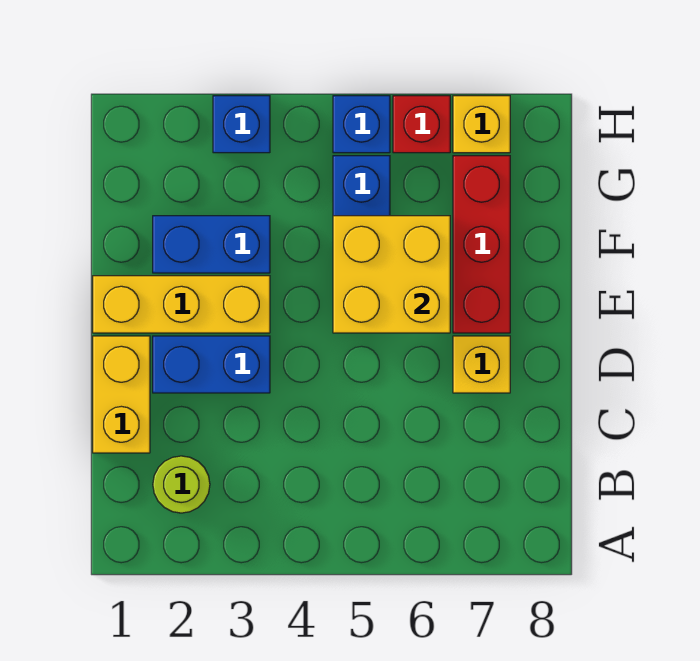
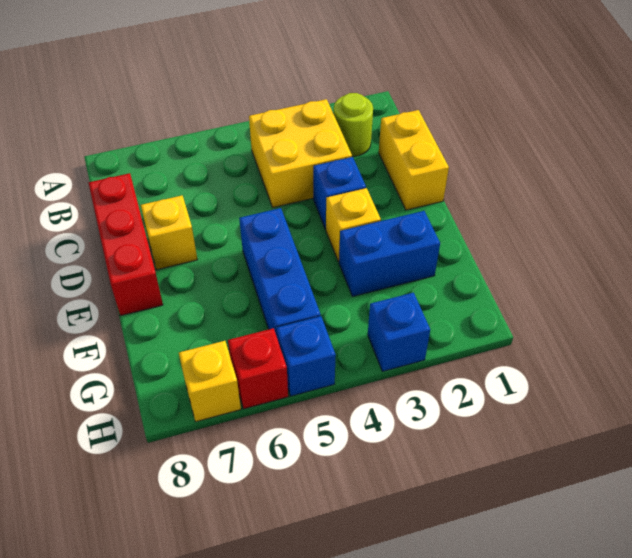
blue 1x2 brick [153,336,270,393] -> blue 1x1 brick [313,157,366,229]
yellow 1x3 brick [93,276,270,333] -> yellow 1x1 brick [326,188,381,262]
yellow 2x2 brick [333,216,450,333] -> yellow 2x2 brick moved to [249,99,352,208]
red 1x3 brick [453,156,510,333] -> red 1x3 brick moved to [89,173,163,316]

